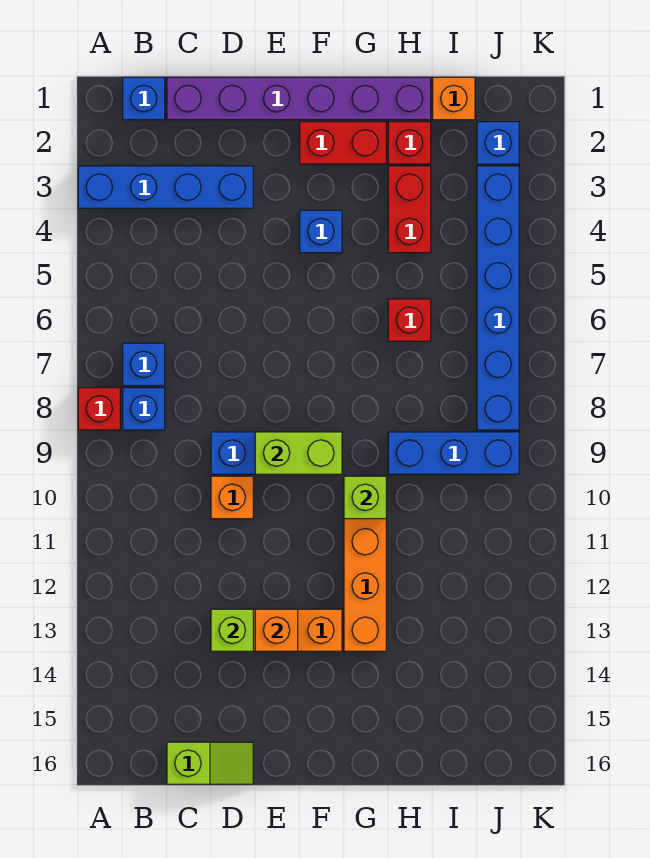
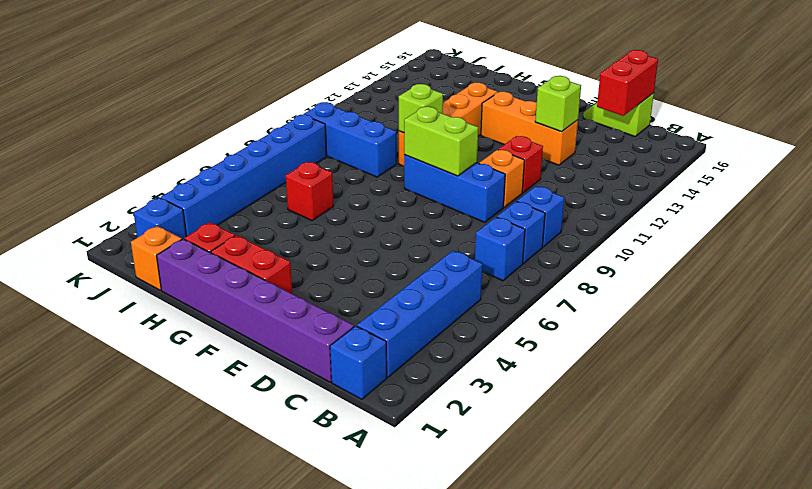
blue 1x4 brick [78,166,253,208] -> blue 1x4 brick turned to [357,251,482,378]
red 1x1 brick [78,388,120,430] -> red 1x1 brick moved to [499,136,543,193]
orange 1x1 brick [255,609,298,651] -> none
blue 1x1 brick [300,210,342,253] -> blue 1x1 brick moved to [517,186,564,247]
red 1x2 brick [388,166,431,253] -> red 1x2 brick moved to [597,50,658,116]

